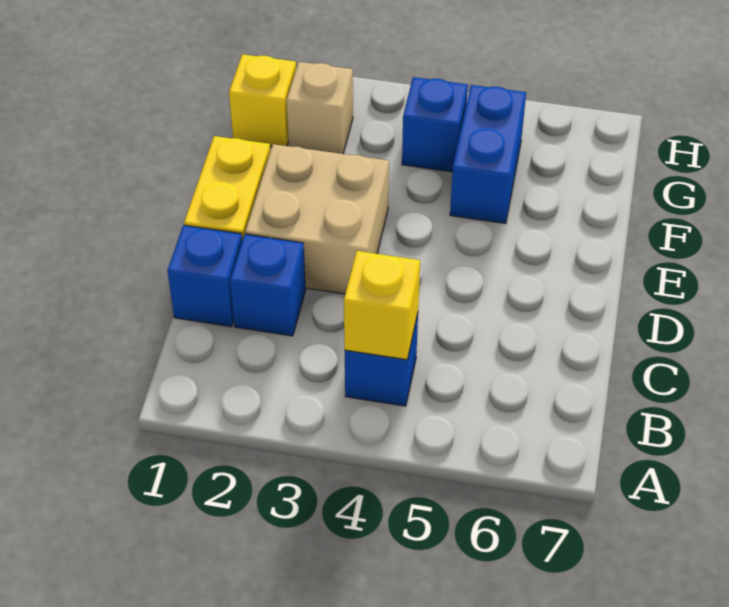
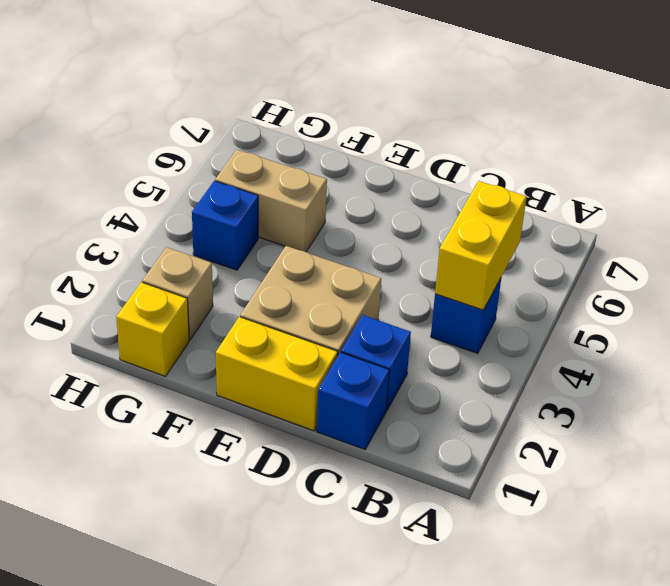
yellow 1x1 brick [344,251,420,360] -> yellow 1x2 brick [435,181,527,310]
blue 1x2 brick [450,85,526,224] -> tan 1x2 brick [215,150,327,252]

